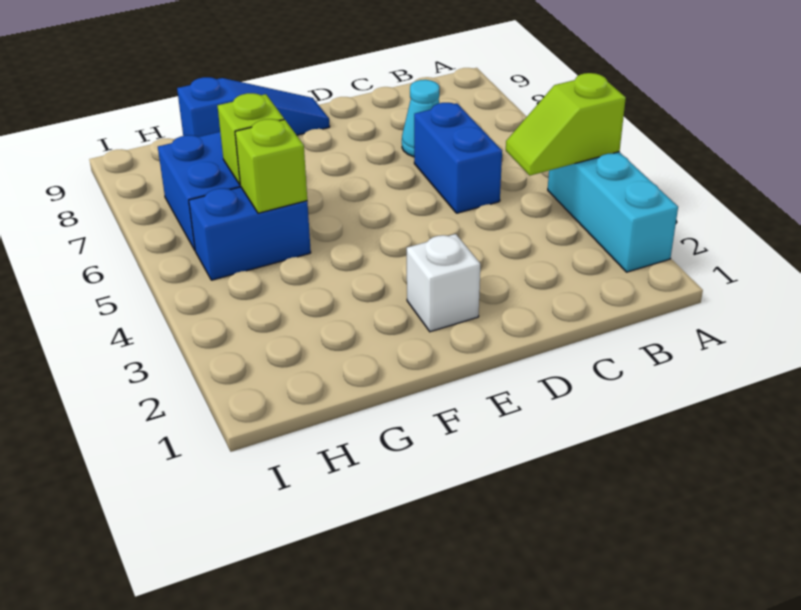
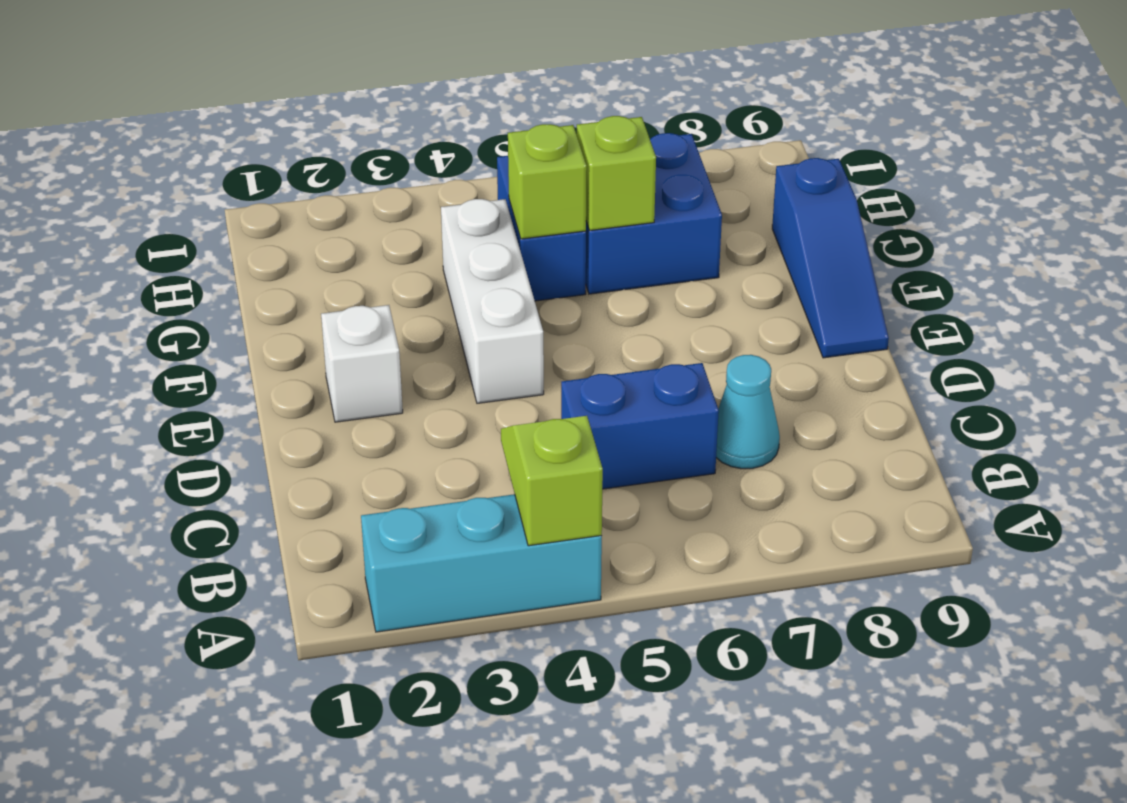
none -> white 1x3 brick [441,199,544,403]

